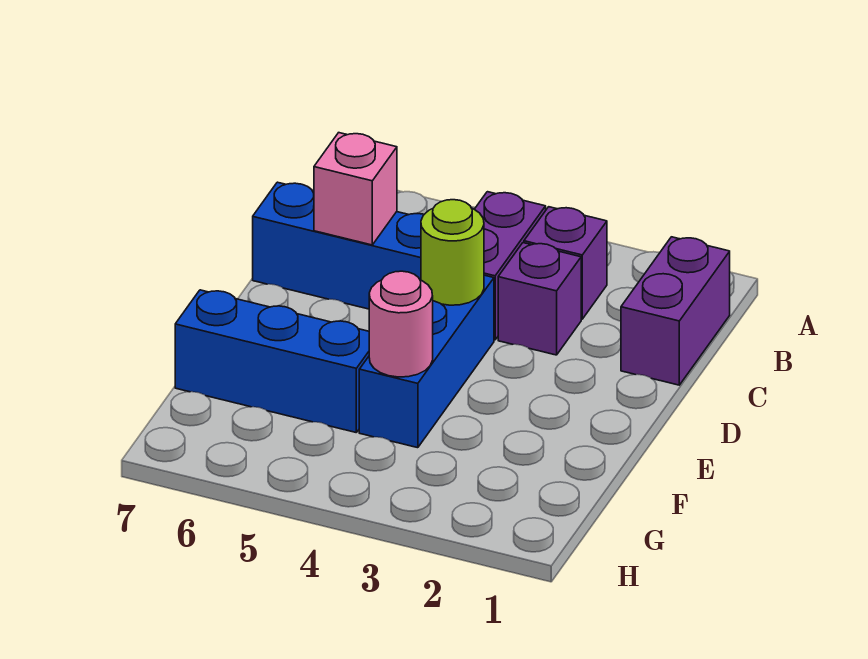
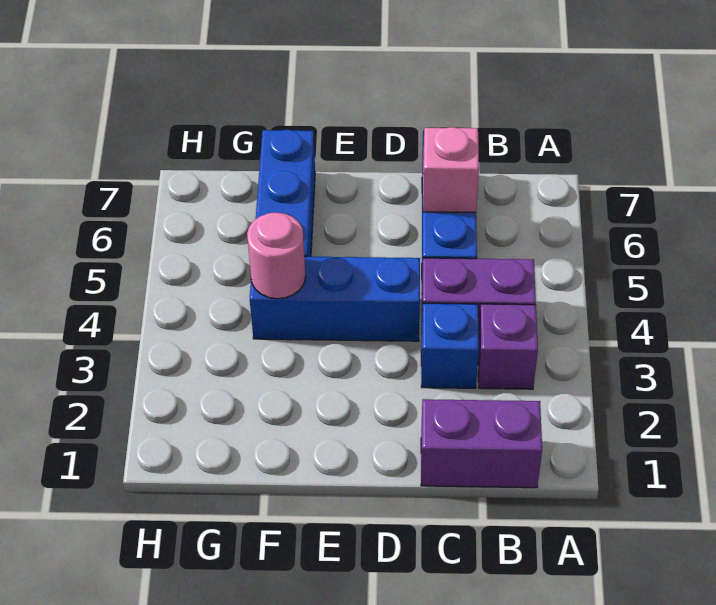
purple 1x1 brick [498,243,581,355] -> blue 1x1 brick [421,303,479,388]
lime 1x1 round brick [421,200,484,305] -> none

